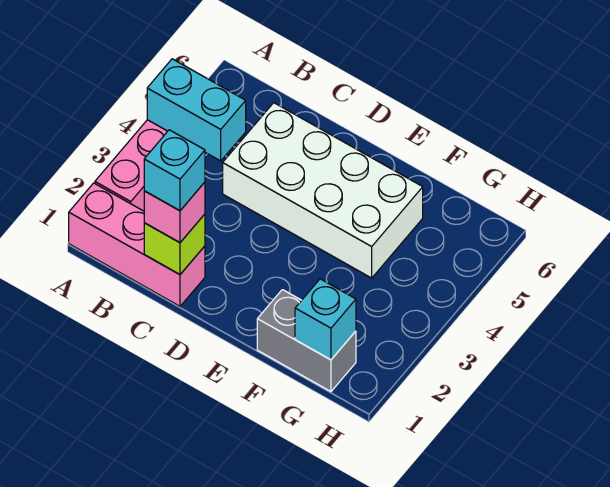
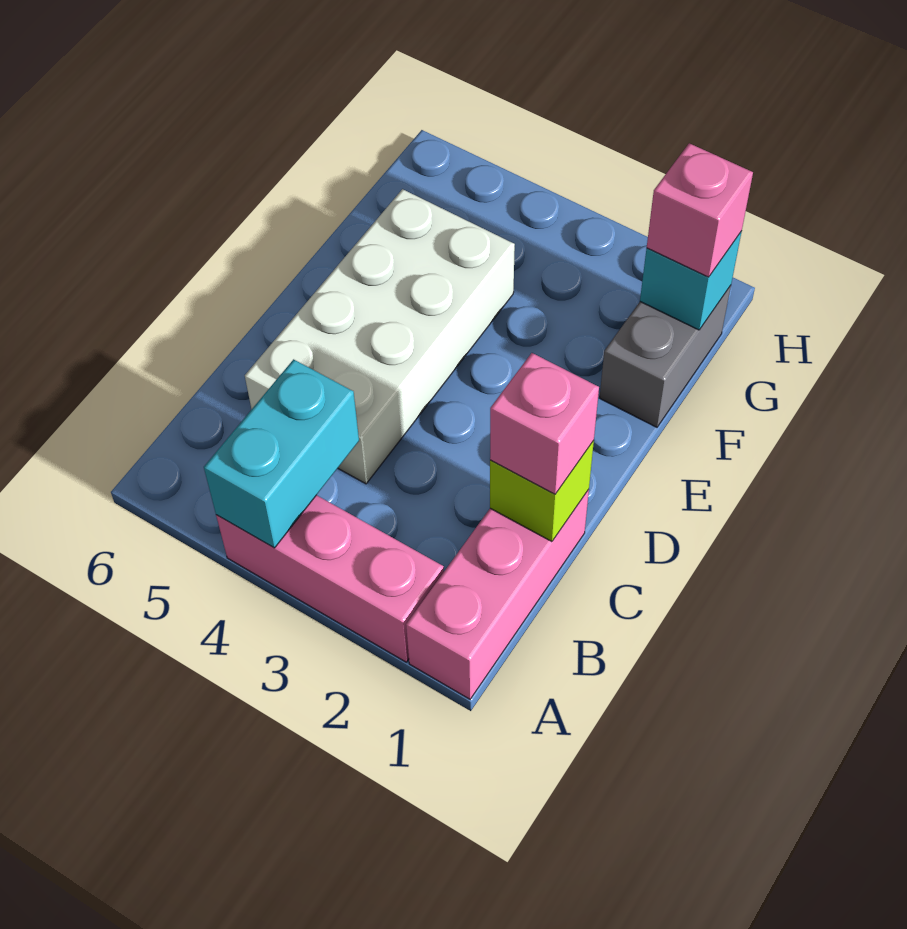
cyan 1x1 brick [144,130,205,211] -> none
none -> pink 1x1 brick [647,143,753,277]

